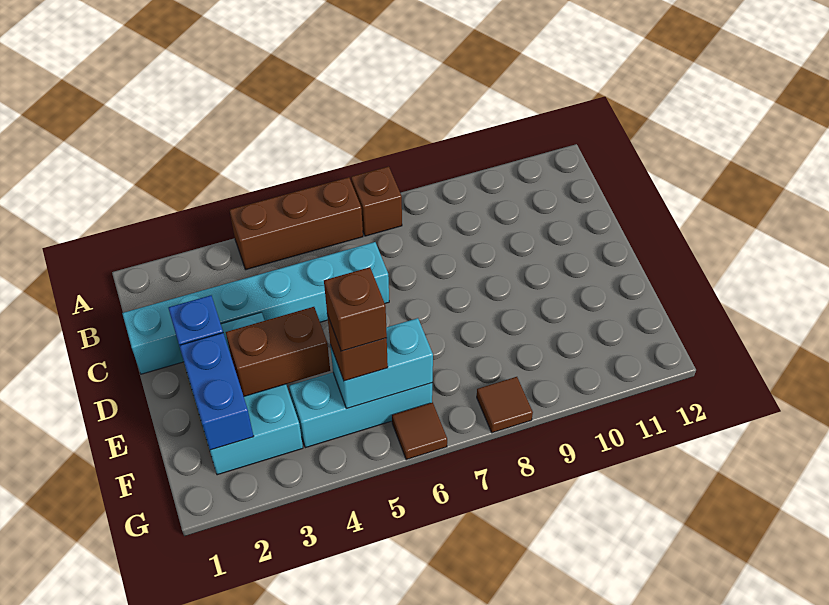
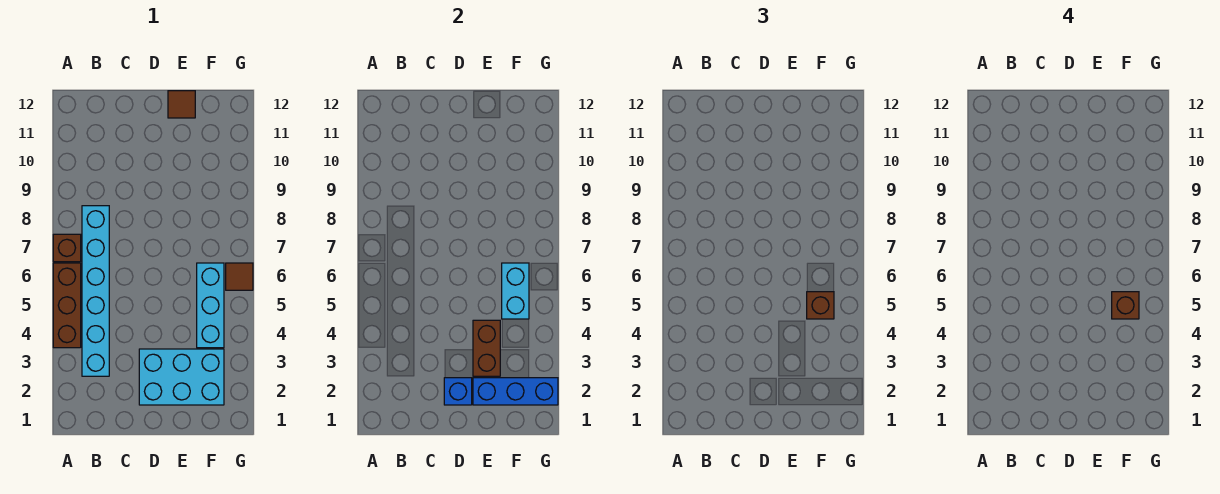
cyan 1x6 brick [122,242,389,374] -> cyan 1x6 brick moved to [82,206,109,376]
blue 1x2 brick [179,333,254,450] -> blue 1x3 brick [473,378,558,405]
brown 1x1 tile [477,377,533,433] -> brown 1x1 tile moved to [168,91,195,118]

